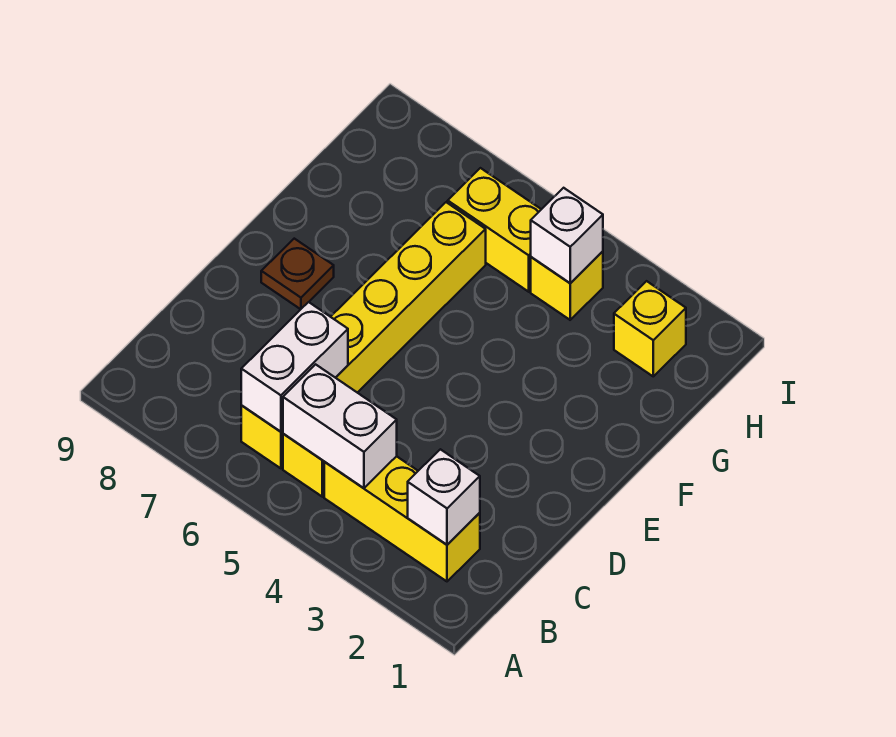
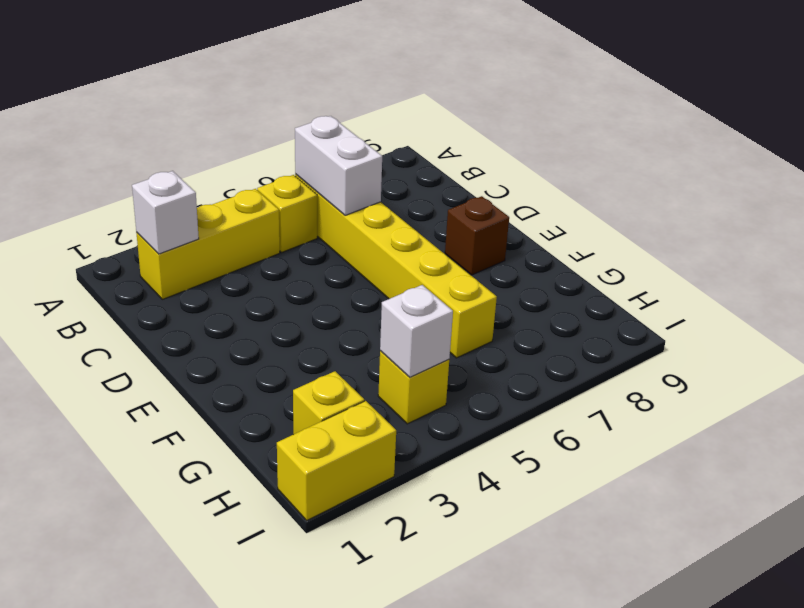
white 1x2 brick [283,364,397,488] -> none
brown 1x1 plate [261,239,334,309] -> brown 1x1 brick [445,196,509,275]
yellow 1x2 brick [448,168,541,292] -> yellow 1x2 brick moved to [277,401,396,520]

